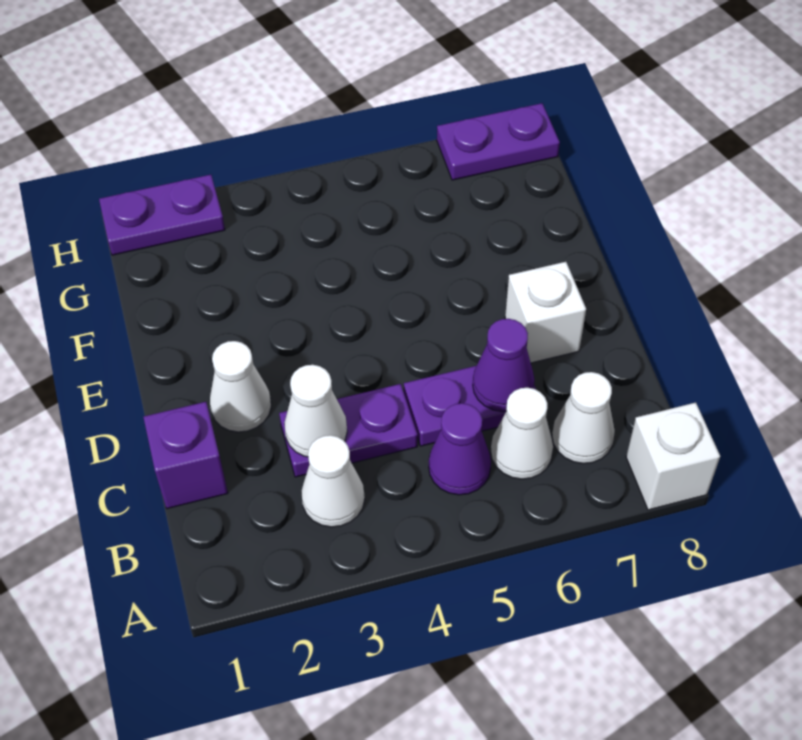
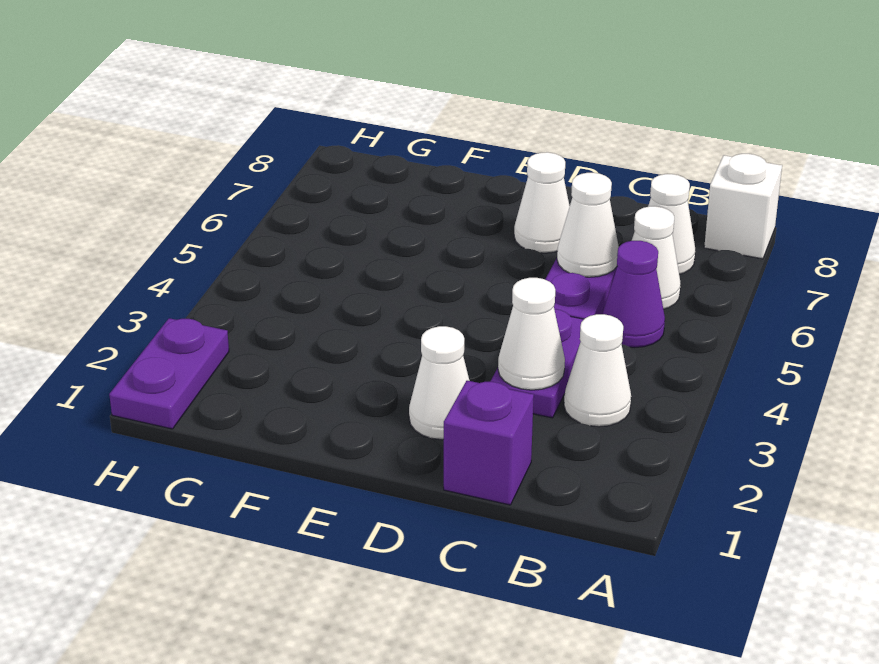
purple 1x1 cone [473,319,535,412] -> white 1x1 cone [557,173,619,277]
white 1x1 brick [505,262,586,363] -> white 1x1 cone [514,152,570,253]
purple 1x2 plate [437,103,560,180] -> none

